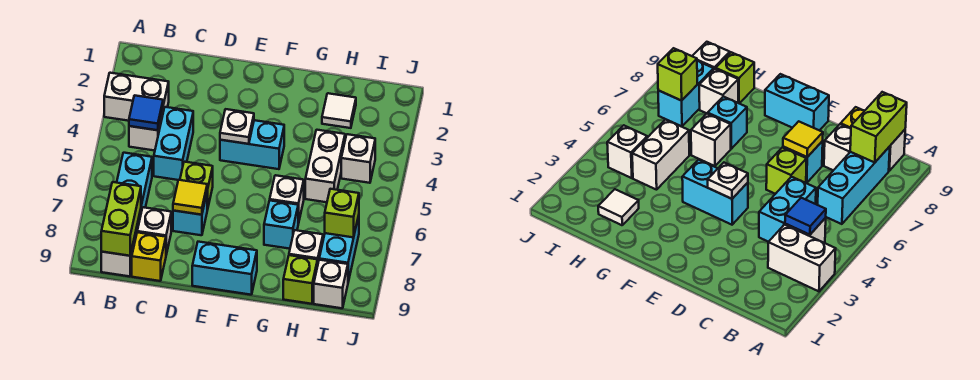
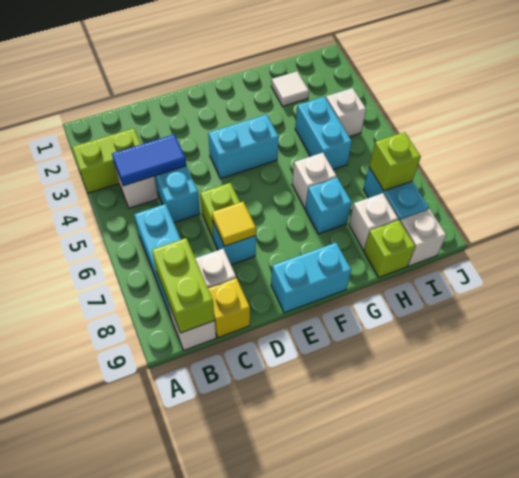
white 1x2 brick [104,73,169,121] -> lime 1x2 brick [72,128,141,193]
blue 1x1 tile [129,95,163,130] -> blue 1x2 tile [112,134,186,186]
white 1x1 plate [220,109,254,144] -> none
white 1x2 brick [305,130,345,202] -> cyan 1x2 brick [295,97,352,169]

